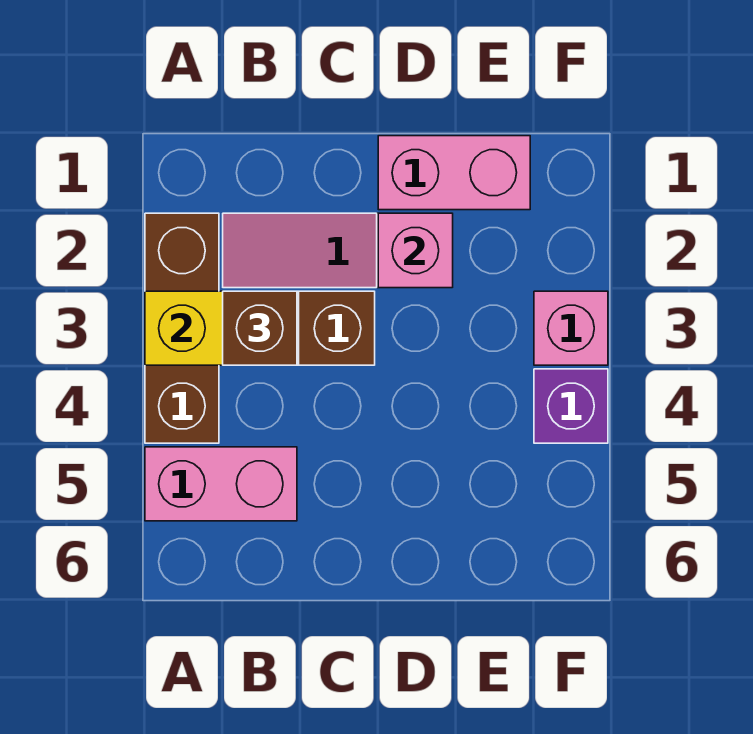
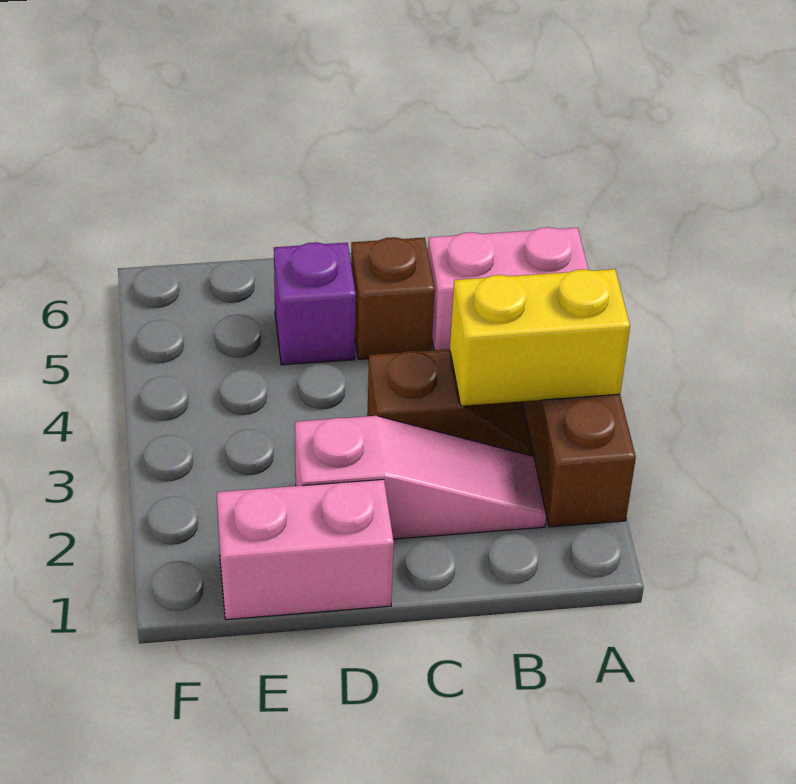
brown 1x1 brick [223,291,297,365] -> brown 1x1 brick moved to [351,237,435,359]
pink 1x1 brick [378,213,453,288] -> none
pink 1x1 brick [534,291,608,365] -> none
purple 1x1 brick [534,369,608,443] -> purple 1x1 brick moved to [274,242,356,365]

